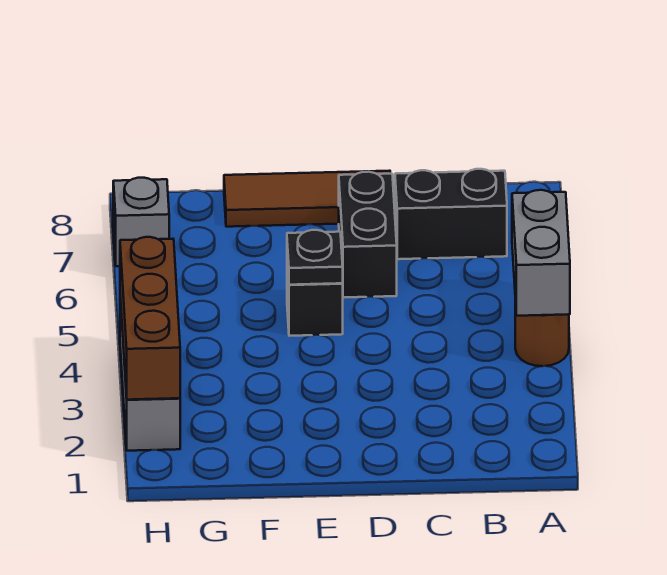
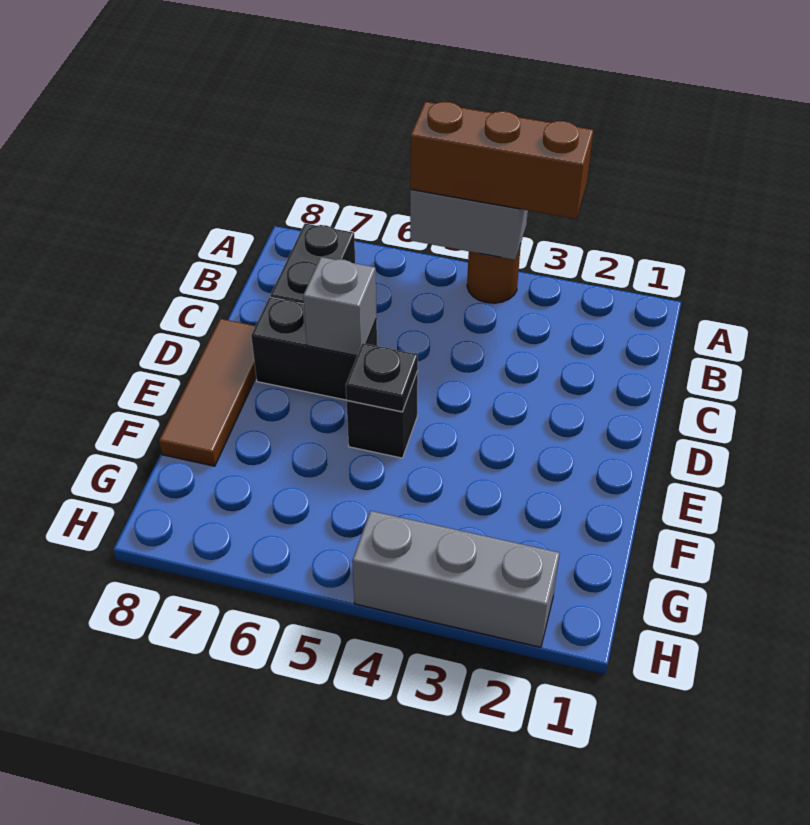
brown 1x3 brick [120,237,180,400] -> brown 1x3 brick moved to [410,102,593,219]
grey 1x1 brick [113,178,169,266] -> grey 1x1 brick moved to [303,257,377,356]

